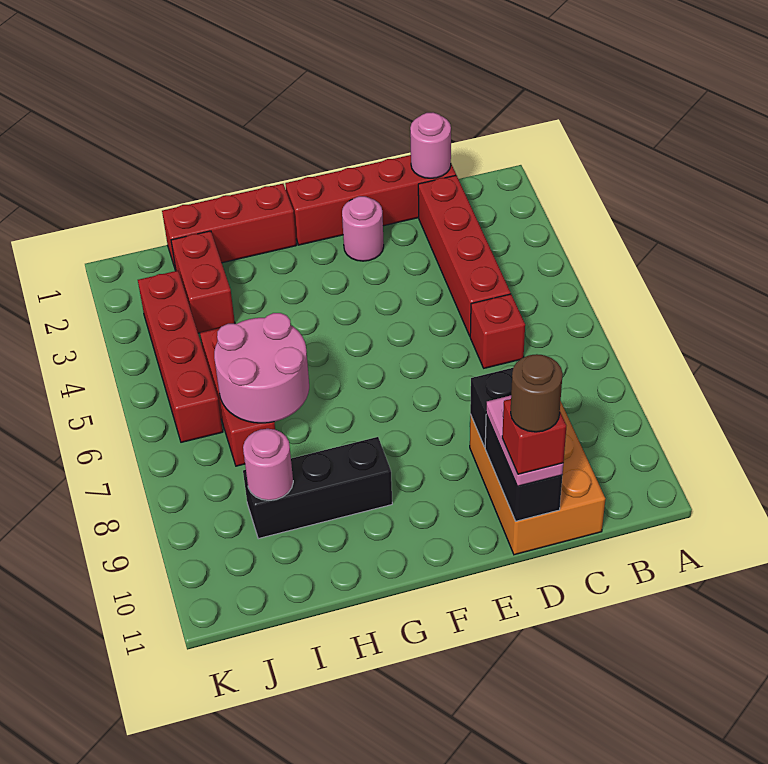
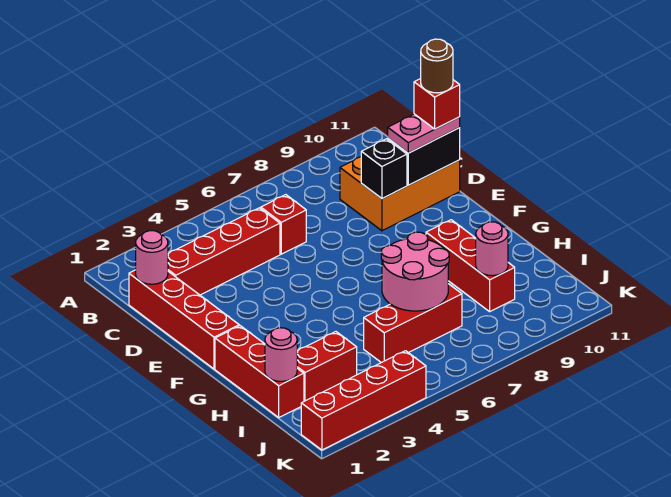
pink 1x1 round brick [342,196,384,261] -> pink 1x1 round brick moved to [265,328,297,381]
black 1x3 brick [243,437,392,539] -> red 1x3 brick [426,220,515,312]
red 1x4 brick [138,271,223,442] -> red 1x4 brick moved to [301,351,426,450]

